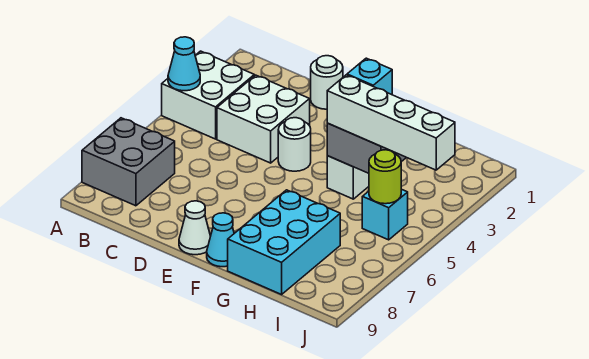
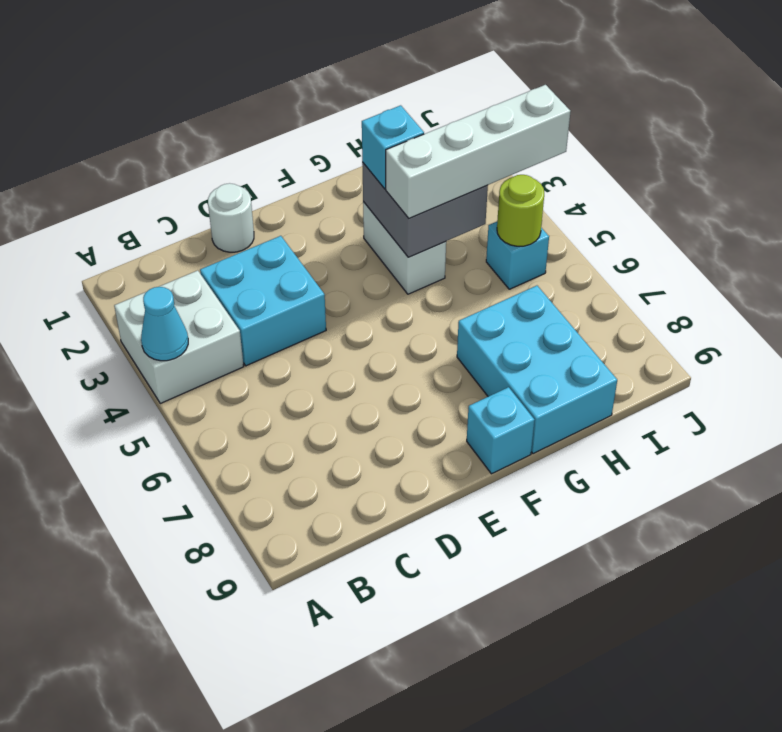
grey 2x2 brick [82,118,175,206] -> none
white 2x2 brick [217,75,310,163] -> cyan 2x2 brick [200,236,326,366]
white 1x1 round brick [278,118,311,171] -> none
white 1x1 cone [179,201,211,255] -> none
cyan 1x1 cone [207,213,234,267] -> cyan 1x1 brick [467,387,535,474]

